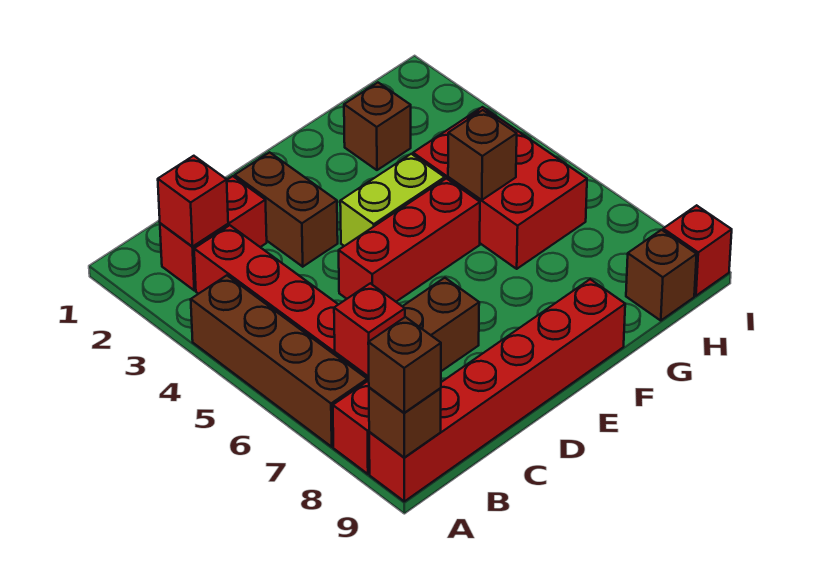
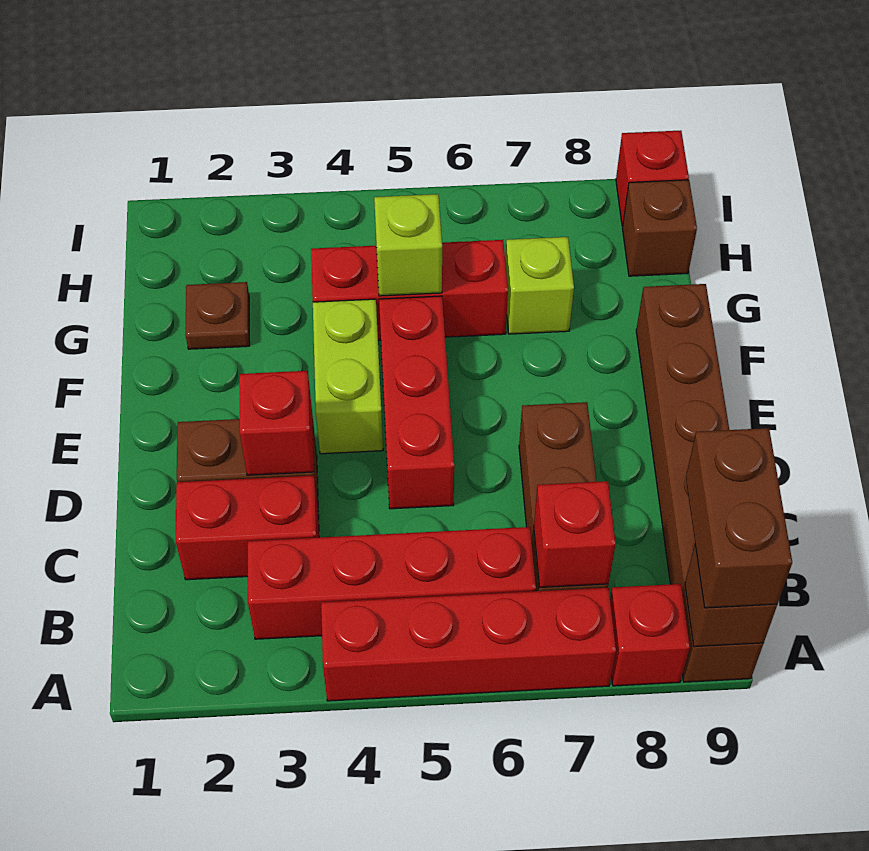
brown 1x4 brick [191,275,367,447] -> red 1x4 brick [321,588,616,701]
red 1x6 brick [369,279,625,501] -> brown 1x6 brick [636,284,763,682]
brown 1x1 brick [368,317,441,413] -> brown 1x2 brick [686,428,792,608]
red 1x2 brick [160,176,267,290] -> red 1x2 brick turned to [176,475,319,580]
red 1x1 brick [158,156,228,247] -> red 1x1 brick moved to [239,371,314,475]
brown 1x1 brick [344,83,411,170] -> brown 1x1 plate [185,282,250,349]
red 2x3 brick [413,107,587,269] -> red 1x3 brick [311,240,508,340]
brown 1x1 brick [448,110,517,200] -> lime 1x1 brick [374,194,442,296]
none -> lime 1x1 brick [505,237,574,334]

